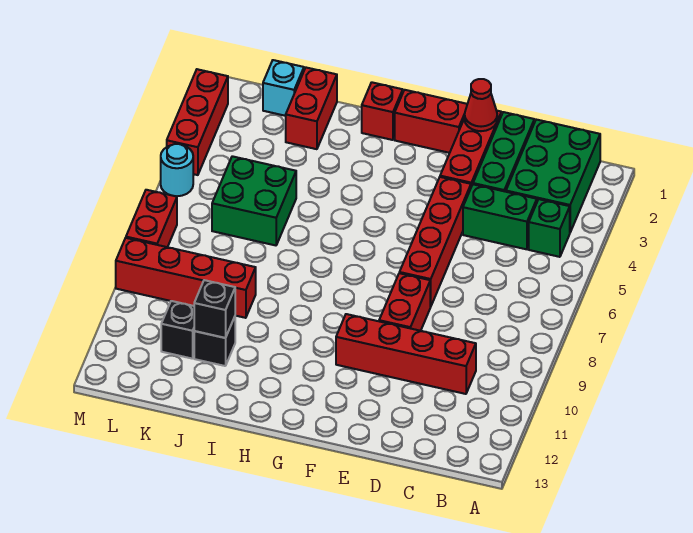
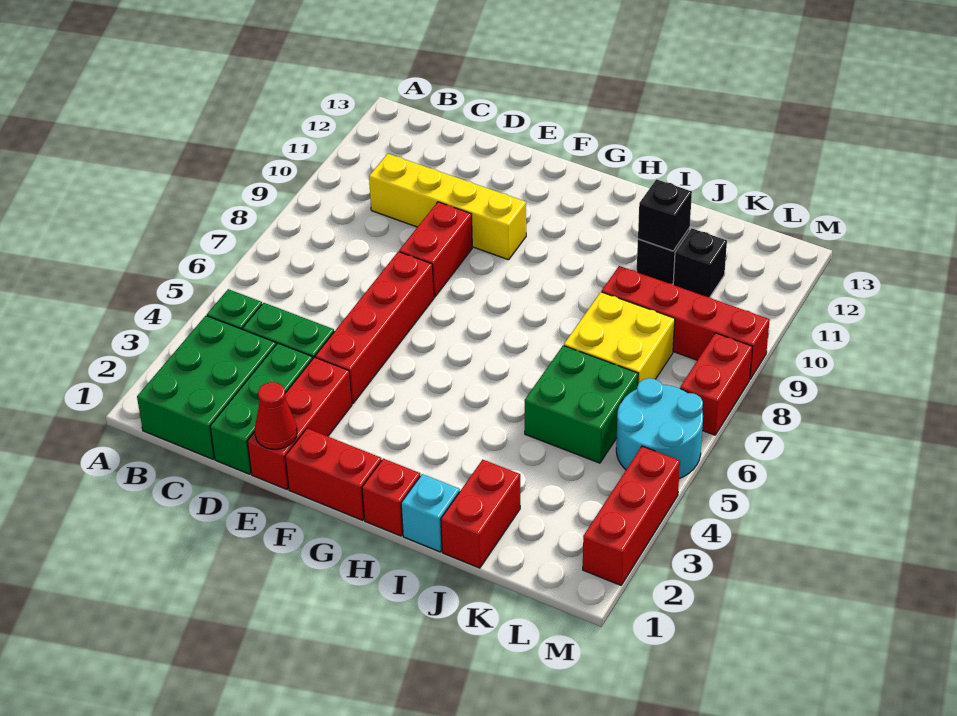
red 1x4 brick [336,314,476,394] -> yellow 1x4 brick [369,154,526,260]
none -> yellow 2x2 brick [564,292,675,383]
cyan 1x1 brick [263,60,304,116] -> cyan 1x1 brick moved to [401,474,460,552]
cyan 1x1 round brick [161,144,193,196] -> cyan 2x2 round brick [616,378,703,479]

